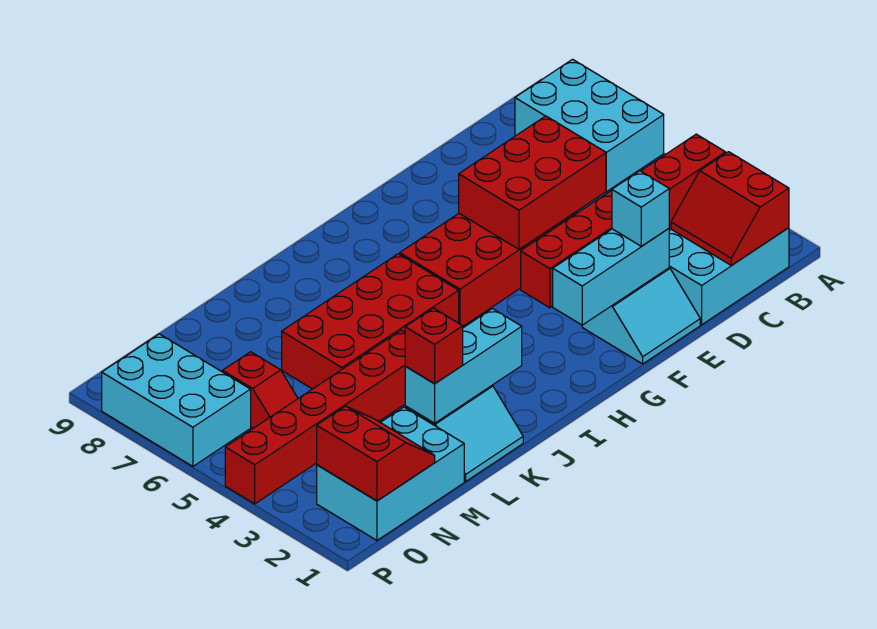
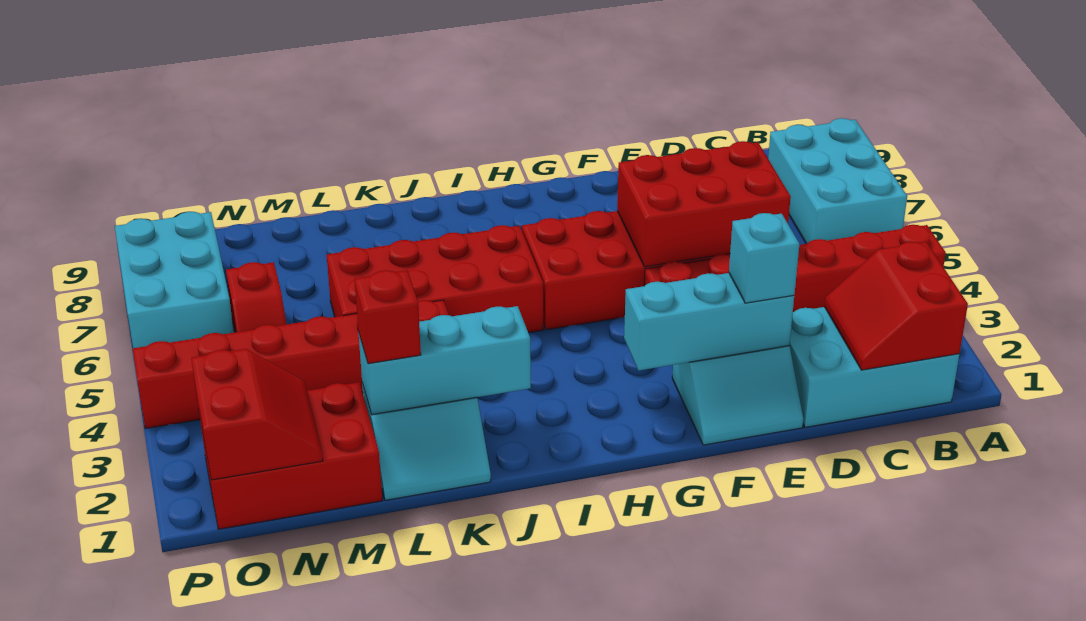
cyan 2x3 brick [317,407,464,540] -> red 2x3 brick [199,382,382,529]

